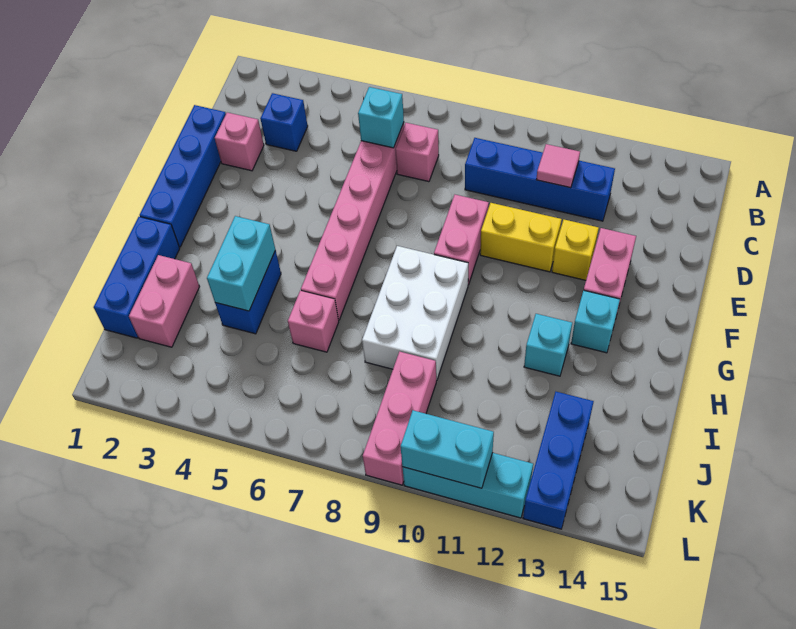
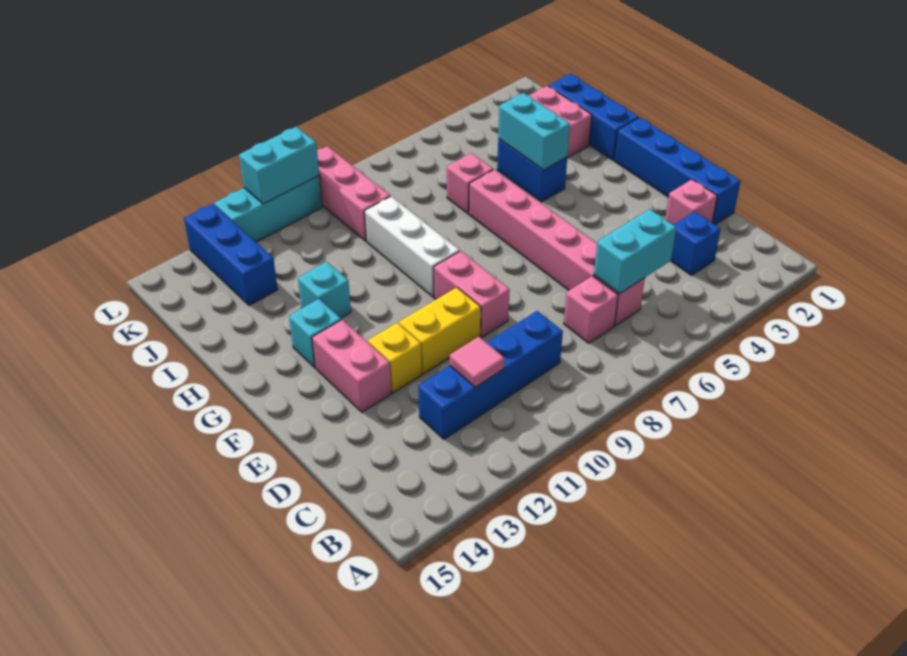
cyan 1x1 brick [358,87,404,148] -> cyan 1x2 brick [594,209,676,294]
white 2x3 brick [362,246,468,381] -> white 1x3 brick [365,196,460,297]

